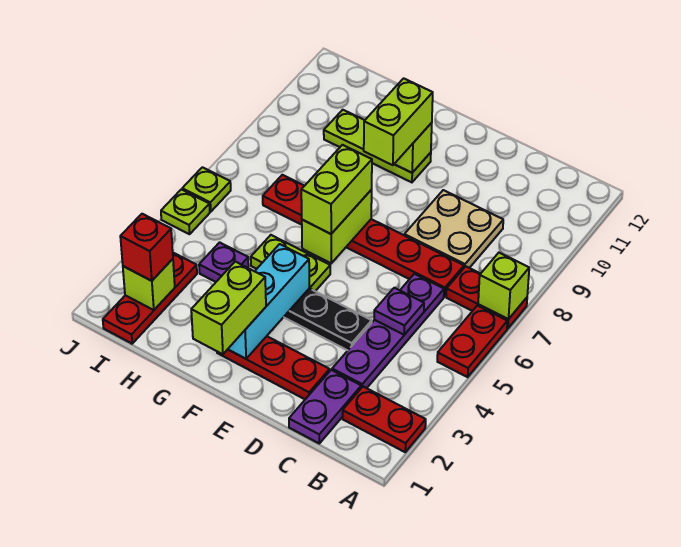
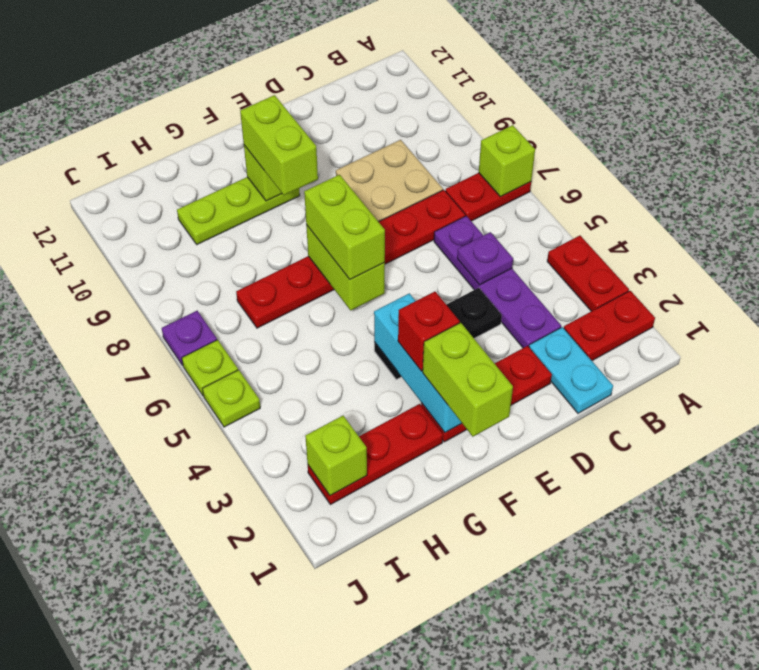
red 1x2 plate [437,306,507,377] -> red 1x2 plate moved to [547,236,629,311]
purple 1x2 plate [289,370,361,443] -> cyan 1x2 plate [529,327,613,413]
lime 1x2 plate [251,235,330,291] -> none
purple 1x1 plate [199,242,249,282] -> purple 1x1 plate moved to [162,311,217,365]
red 1x3 plate [103,253,197,344] -> red 1x3 plate turned to [308,404,443,505]
red 1x1 brick [120,214,173,281] -> red 1x1 brick moved to [398,292,460,371]

